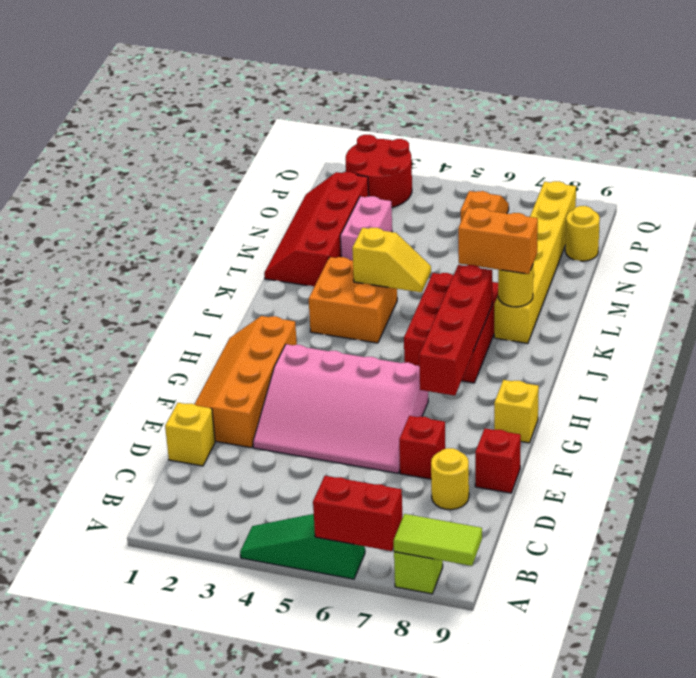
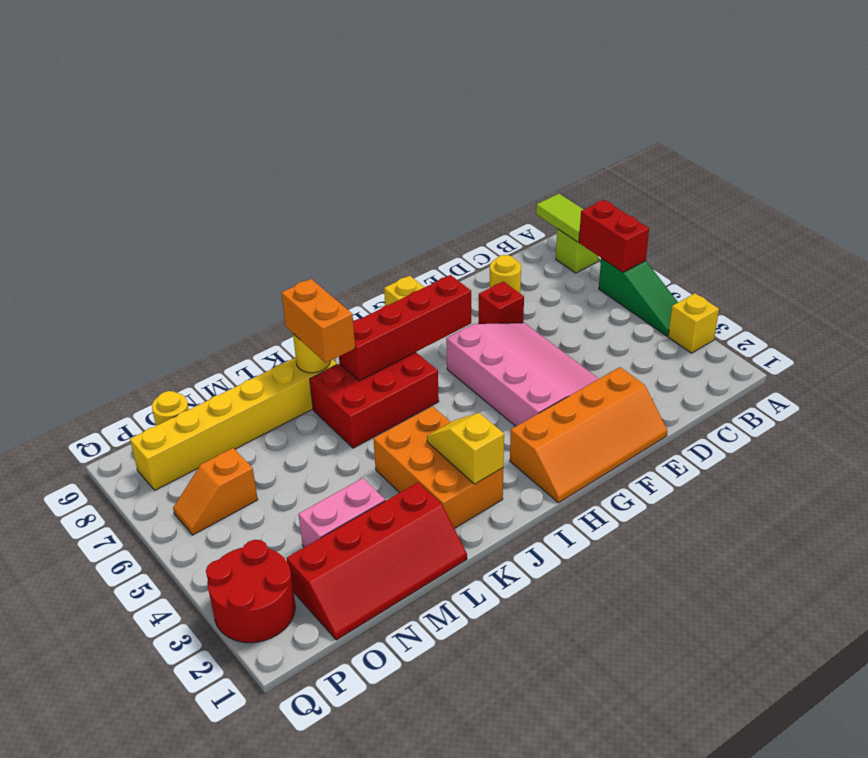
yellow 1x1 brick [165,403,215,466] -> yellow 1x1 brick moved to [668,293,719,353]
red 1x1 brick [475,428,521,493] -> none
orange 2x2 brick [309,257,397,343] -> orange 2x3 brick [373,406,503,529]
yellow 1x2 slope [352,228,431,293] -> yellow 1x2 slope moved to [427,413,504,484]

